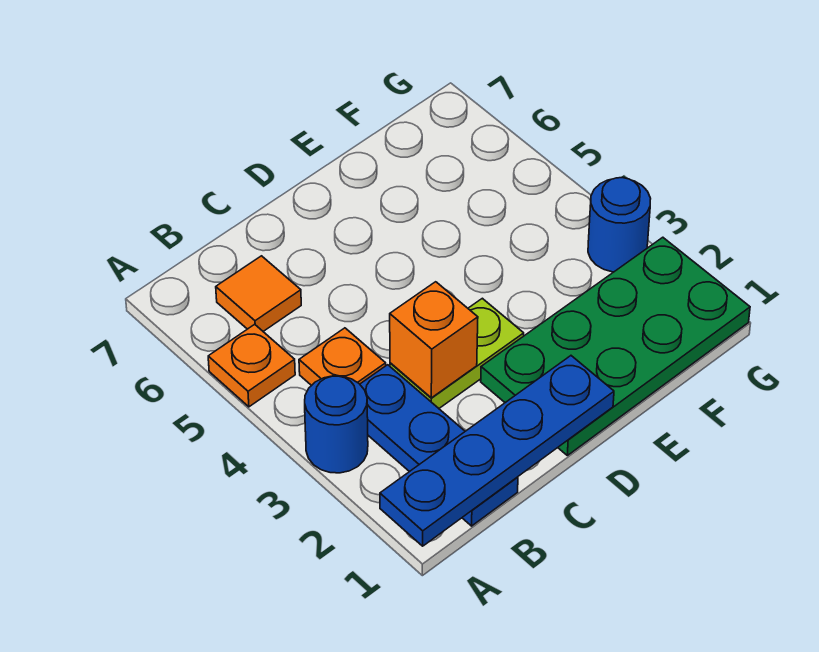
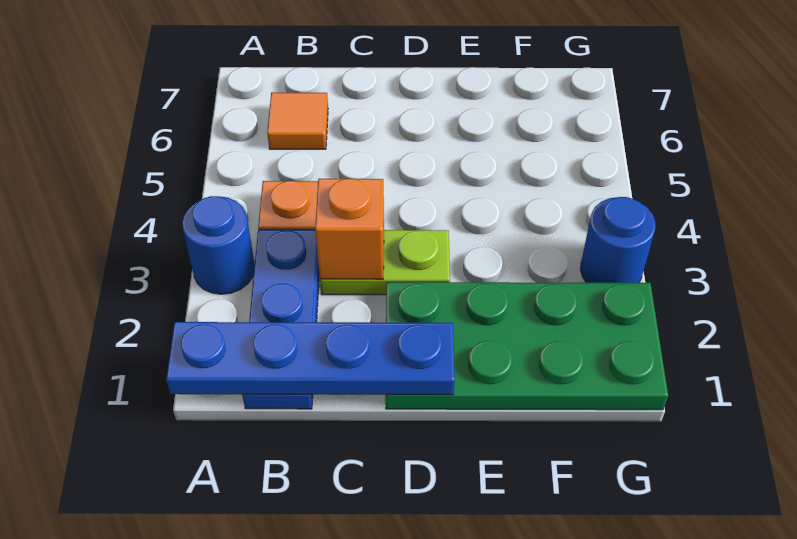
orange 1x1 plate [208,324,295,407] -> none

